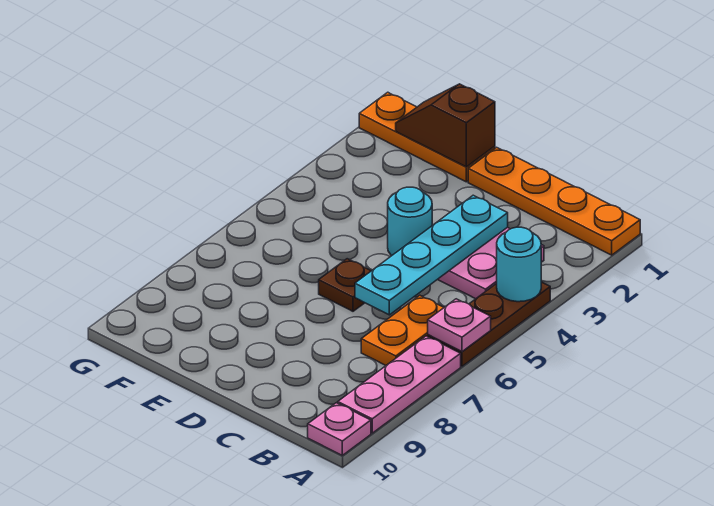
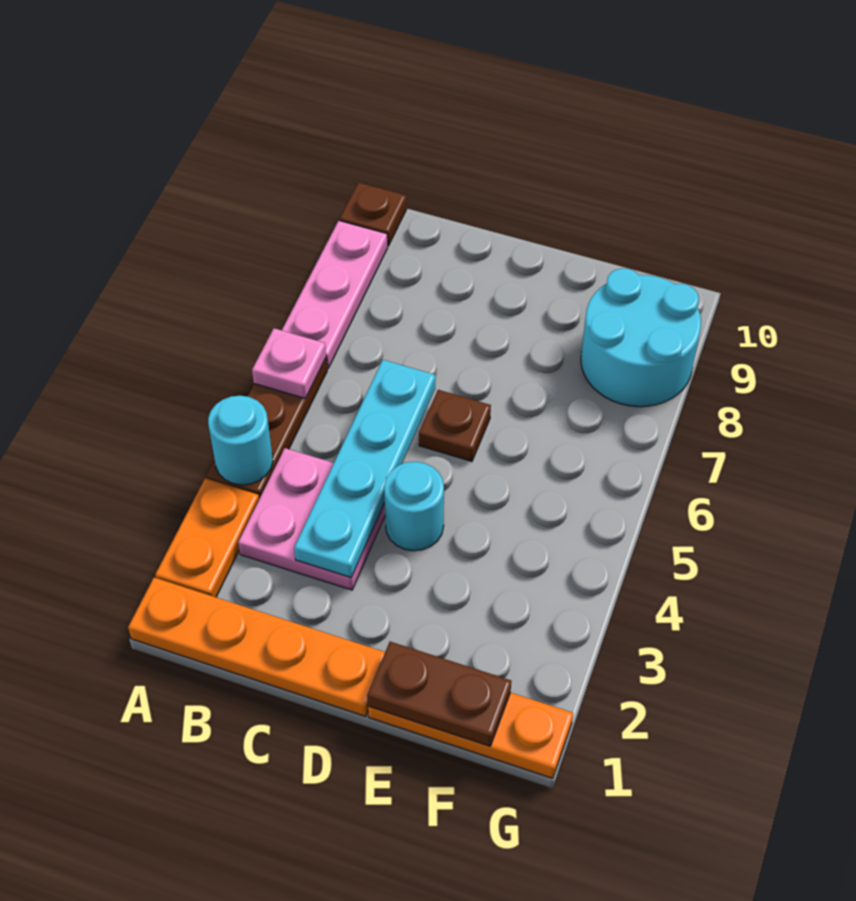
pink 1x1 plate [308,403,371,455] -> brown 1x1 plate [340,183,406,246]
orange 1x2 plate [361,295,444,365] -> orange 1x2 plate moved to [155,478,259,597]
brown 1x2 slope [396,84,495,167] -> brown 1x2 plate [367,642,511,746]
none -> cyan 2x2 round brick [581,269,701,407]

